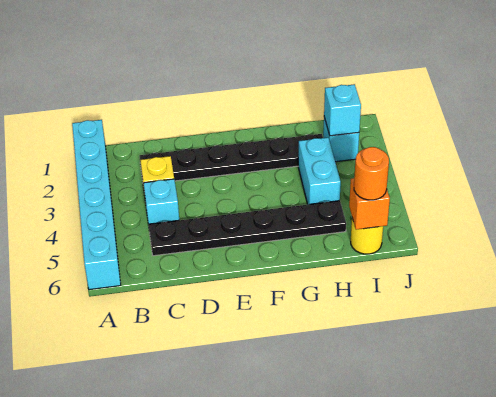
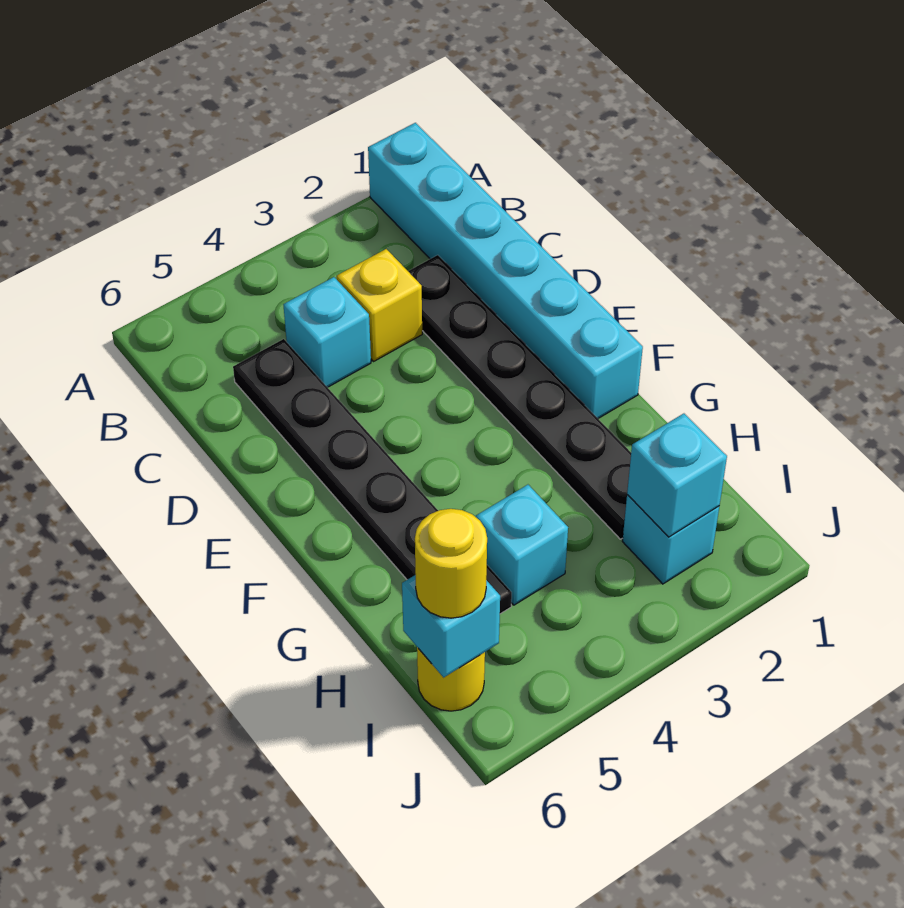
cyan 1x6 brick [72,120,121,290] -> cyan 1x6 brick turned to [368,123,643,418]
cyan 1x2 brick [298,138,341,204] -> cyan 1x1 brick [476,485,568,605]
orange 1x1 brick [349,178,390,230] -> cyan 1x1 brick [402,575,500,677]
orange 1x1 round brick [354,147,389,200] -> yellow 1x1 round brick [415,509,487,618]

